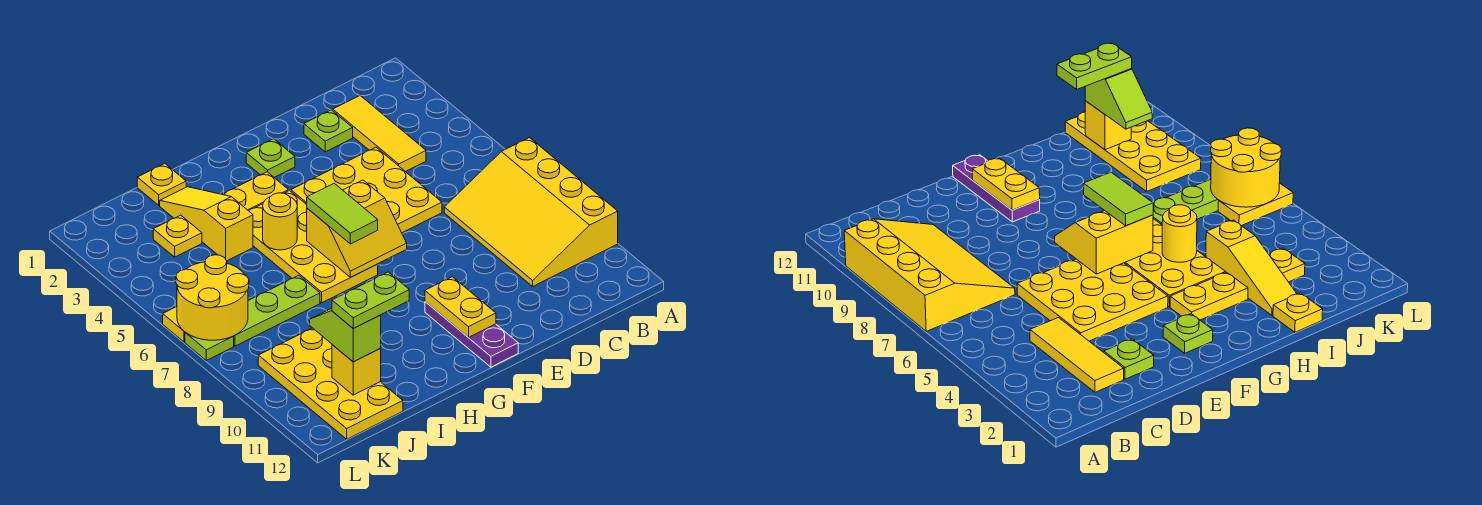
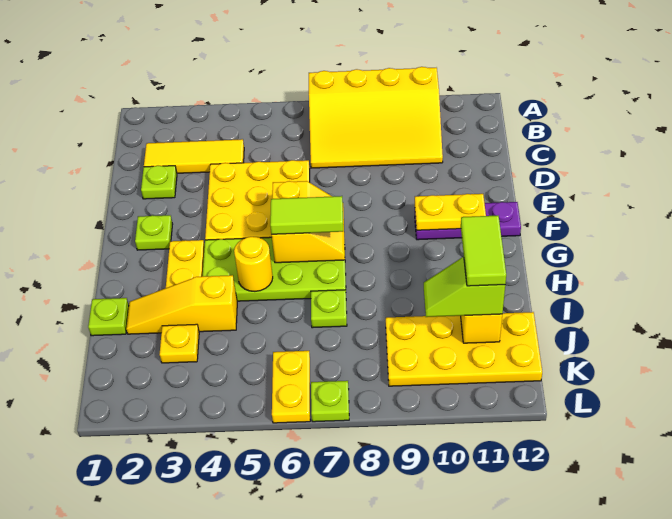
yellow 2x4 plate [249,190,378,303] -> lime 2x4 plate [203,237,346,301]
yellow 1x1 plate [137,164,186,205] -> lime 1x1 plate [88,298,129,336]
lime 1x3 plate [234,275,320,346] -> lime 1x1 plate [311,290,347,328]
lime 1x2 plate [332,272,409,328] -> lime 1x2 tile [461,216,506,286]
yellow 2x2 round brick [176,255,249,340] -> none

